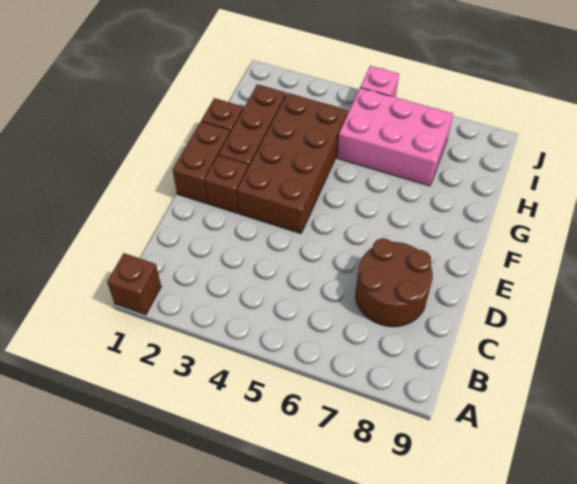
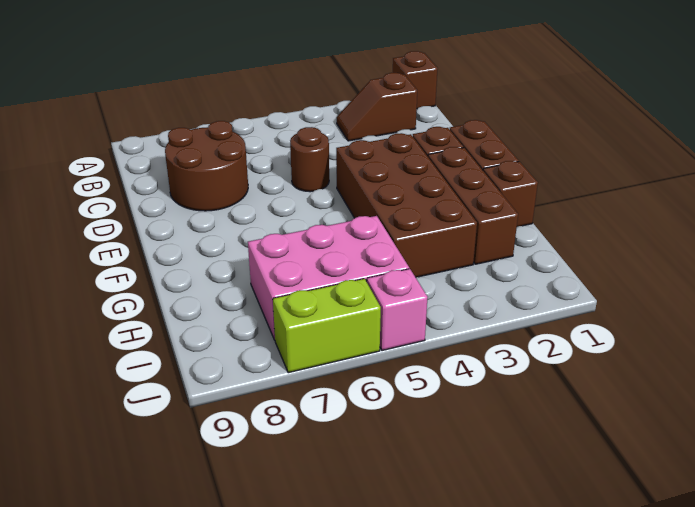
none -> brown 1x2 slope [337,73,417,141]
none -> brown 1x1 round brick [290,127,329,192]
none -> lime 1x2 brick [273,279,381,373]

